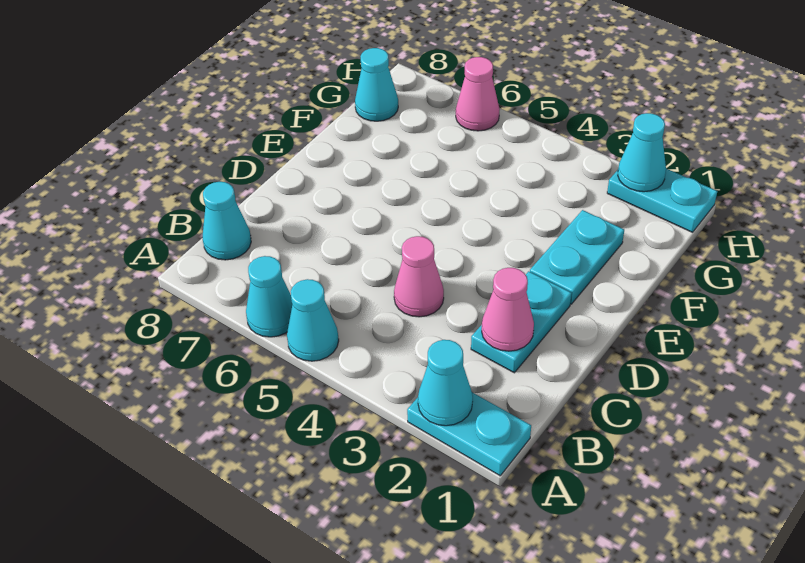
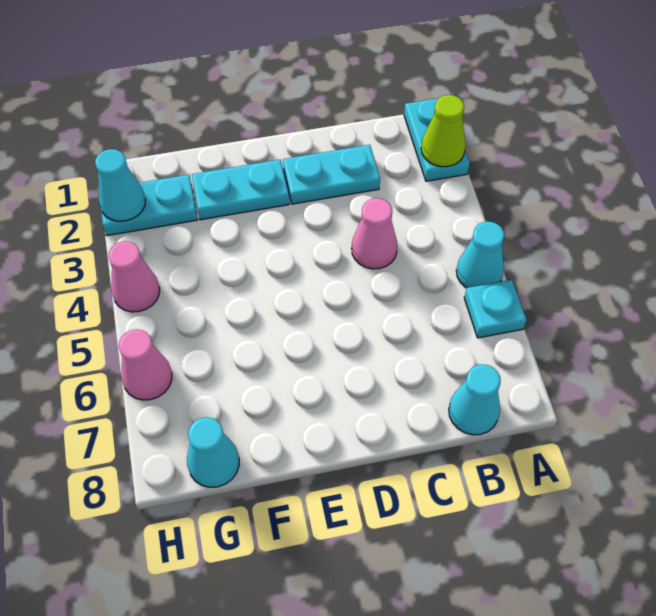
cyan 1x1 cone [418,340,473,426] -> lime 1x1 cone [421,95,466,167]
cyan 1x1 cone [246,256,292,337] -> cyan 1x1 plate [464,280,527,338]
pink 1x1 cone [482,268,534,351] -> pink 1x1 cone moved to [108,241,160,312]
cyan 1x2 plate [607,169,717,232] -> cyan 1x2 plate turned to [101,175,198,236]

